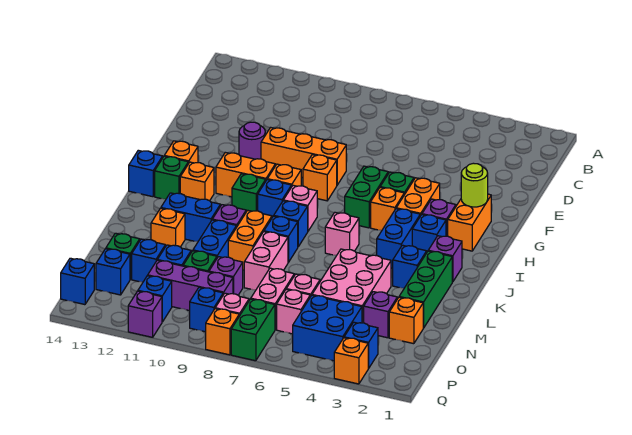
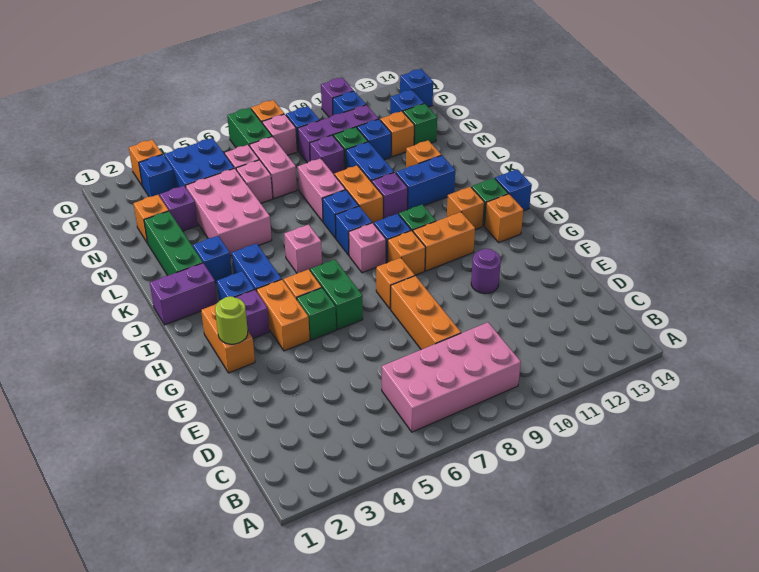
none -> pink 2x4 brick [382,322,521,432]
orange 1x3 brick [261,127,346,185] -> orange 1x3 brick turned to [391,276,461,350]
purple 1x1 brick [428,236,462,282] -> purple 1x2 brick [150,263,217,325]
blue 1x1 brick [132,239,165,282] -> orange 1x1 brick [380,111,414,157]

